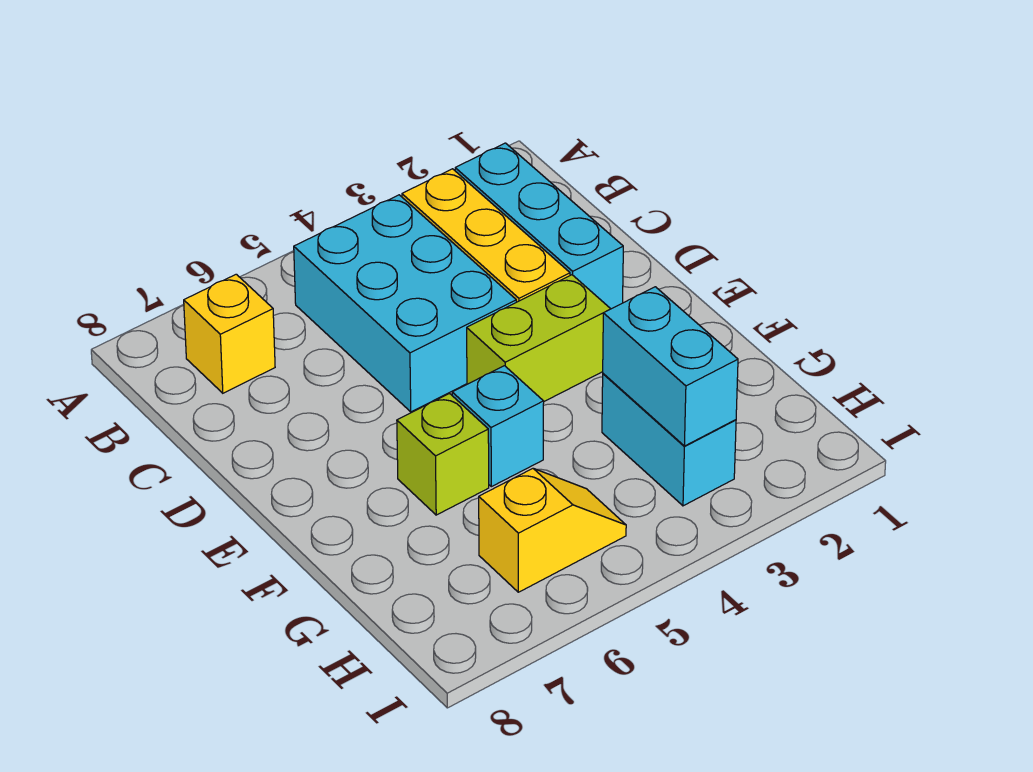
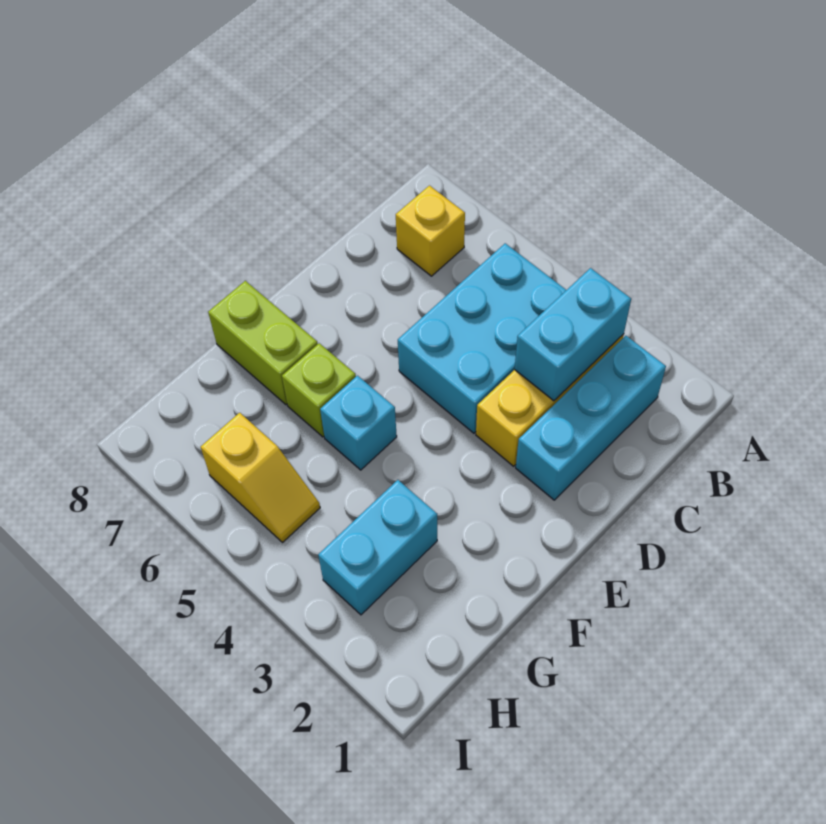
lime 1x2 brick [467,275,610,401] -> lime 1x2 brick moved to [208,281,318,405]
cyan 1x2 brick [603,287,738,446] -> cyan 1x2 brick moved to [515,268,631,401]

